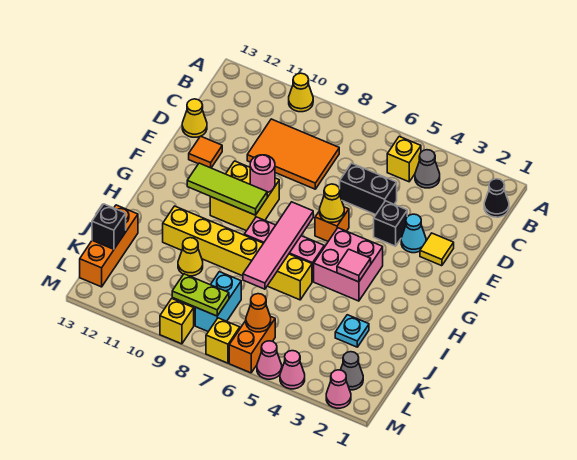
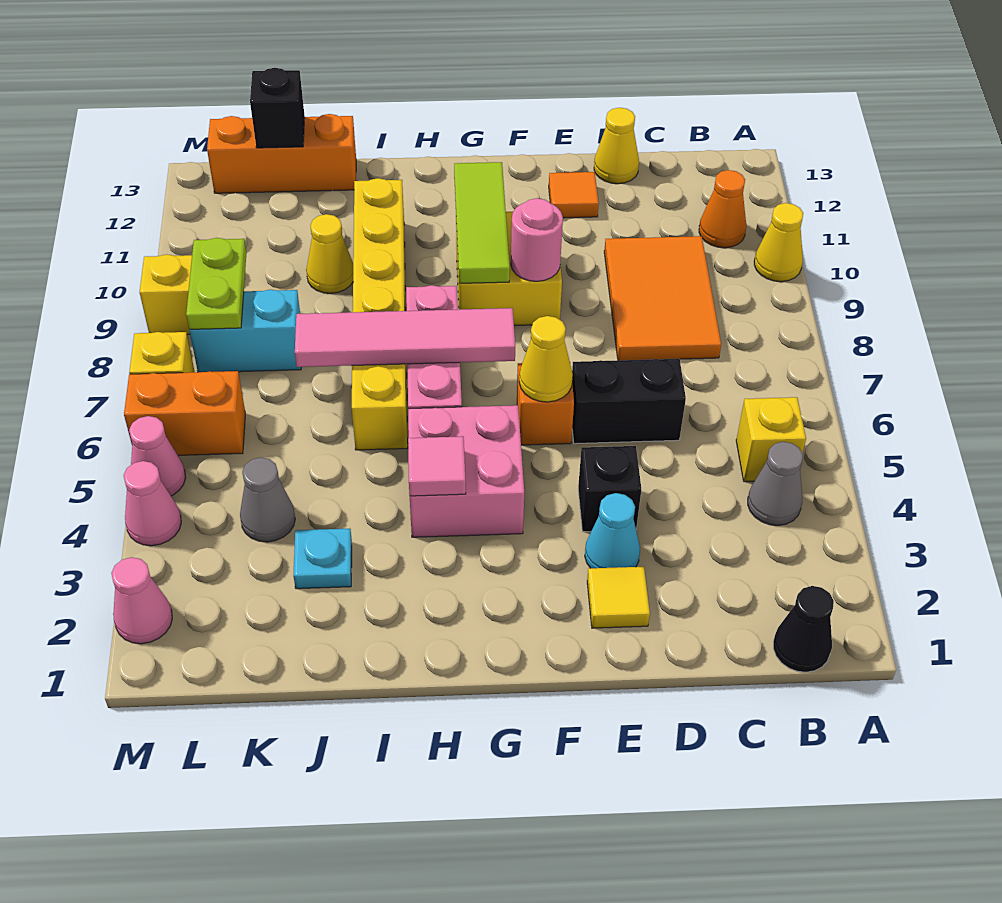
black 1x2 brick [340,163,397,215] -> black 1x2 brick turned to [572,359,686,444]
grey 1x1 cone [341,352,363,390] -> grey 1x1 cone moved to [240,457,295,542]
orange 1x1 cone [246,294,271,332] -> orange 1x1 cone moved to [699,170,746,248]

